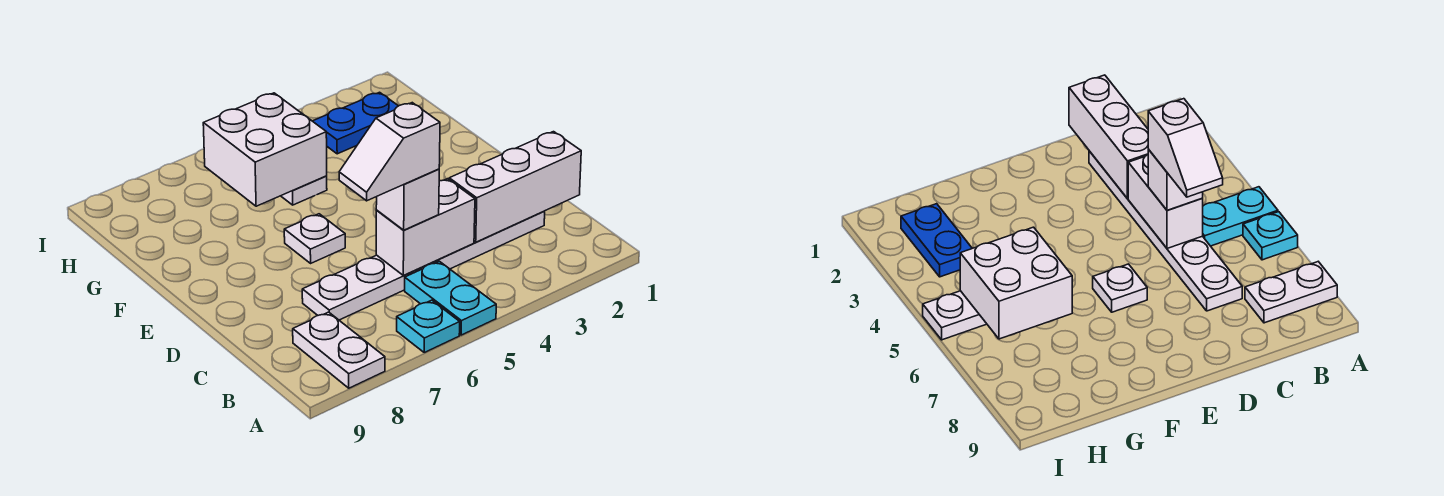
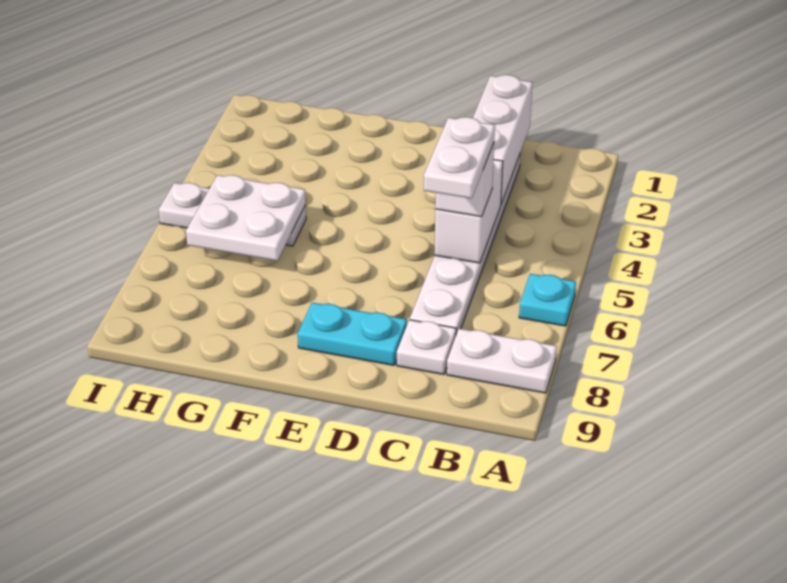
cyan 1x2 plate [405,261,496,335] -> cyan 1x2 plate moved to [298,303,407,365]
white 1x2 slope [339,103,440,201] -> white 1x2 plate [424,117,495,199]
white 1x1 plate [284,214,345,263] -> white 1x1 plate moved to [397,320,456,375]
white 2x2 brick [203,93,327,206] -> white 2x2 plate [186,175,306,261]
blue 1x2 plate [313,92,398,154] -> none

